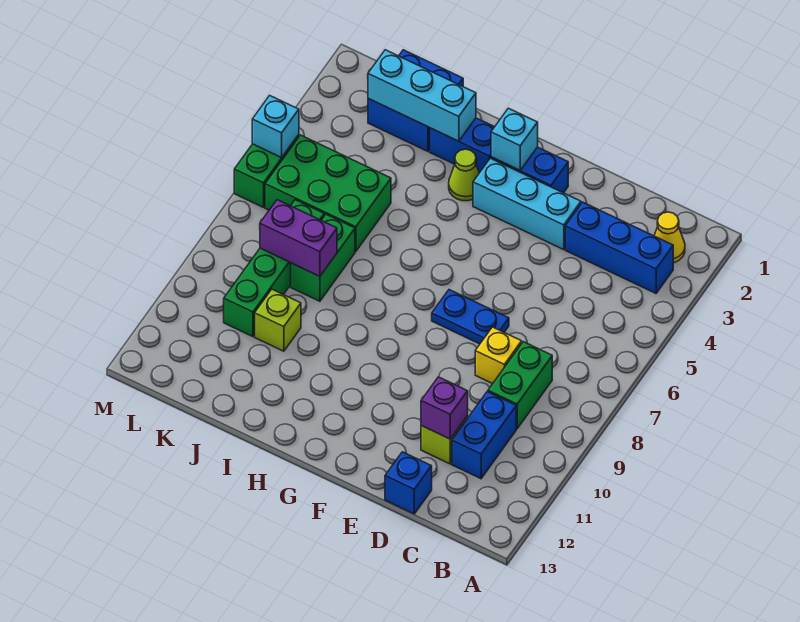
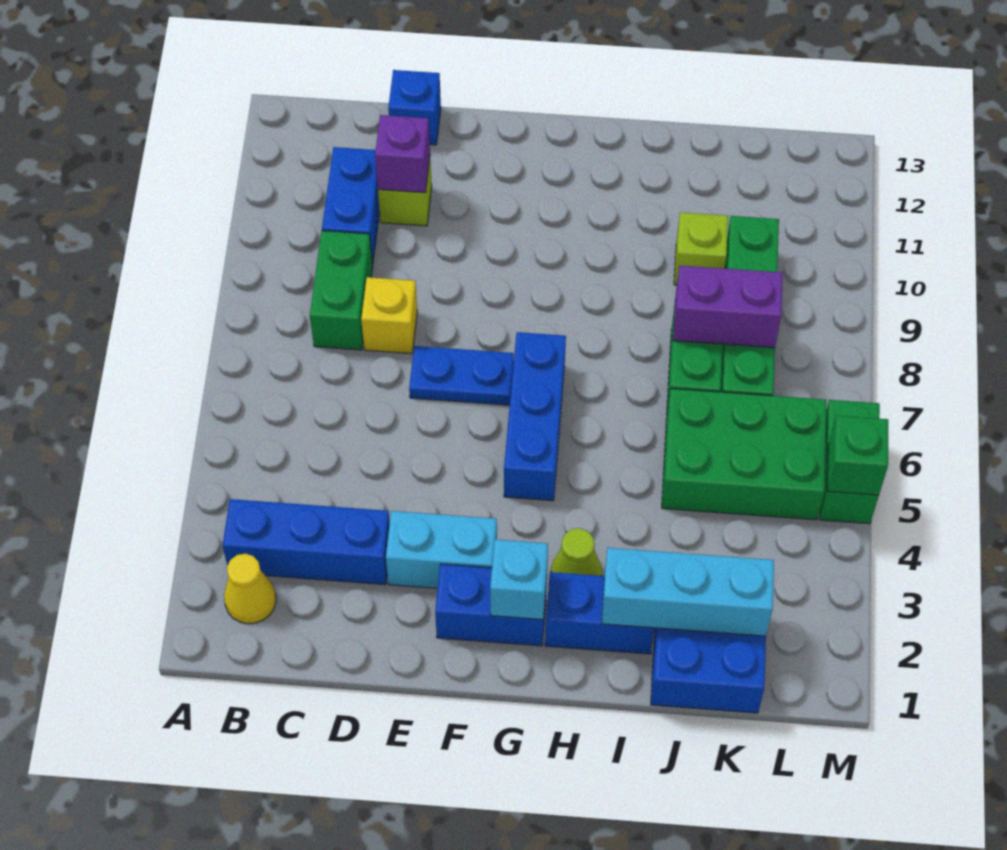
cyan 1x3 brick [473,158,581,250] -> cyan 1x2 brick [386,511,497,588]
none -> blue 1x3 brick [504,332,566,501]
cyan 1x1 brick [252,96,299,158] -> green 1x1 brick [827,416,888,495]

